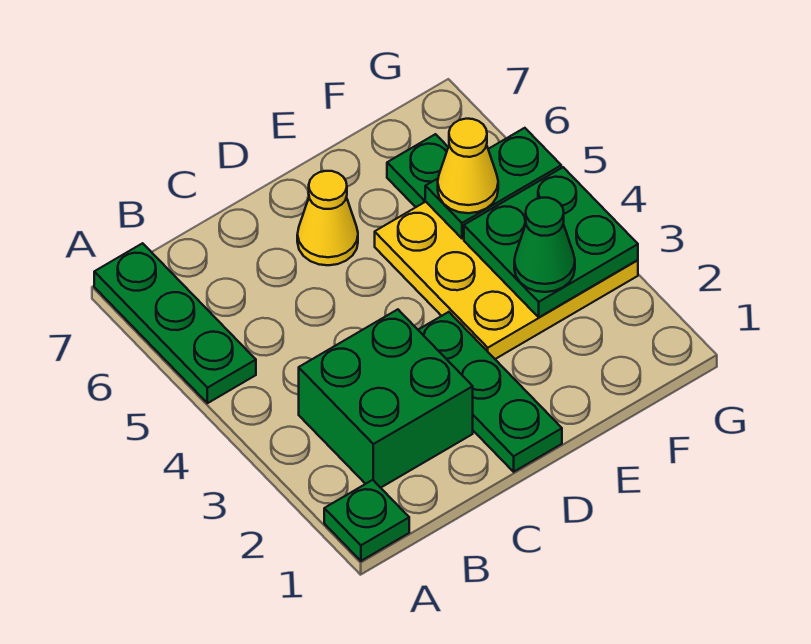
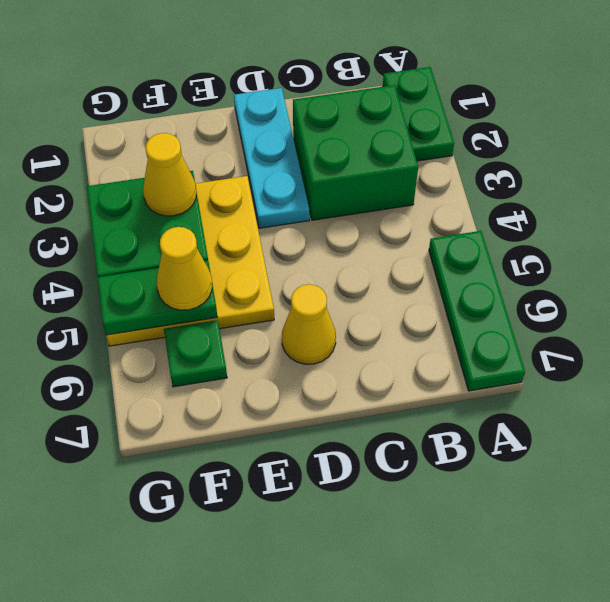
green 1x1 plate [324,480,409,561] -> green 1x2 plate [383,67,454,161]
green 1x3 plate [418,312,562,472] -> cyan 1x3 plate [234,88,309,228]
green 1x1 cone [514,198,575,292] -> yellow 1x1 cone [143,133,196,216]

